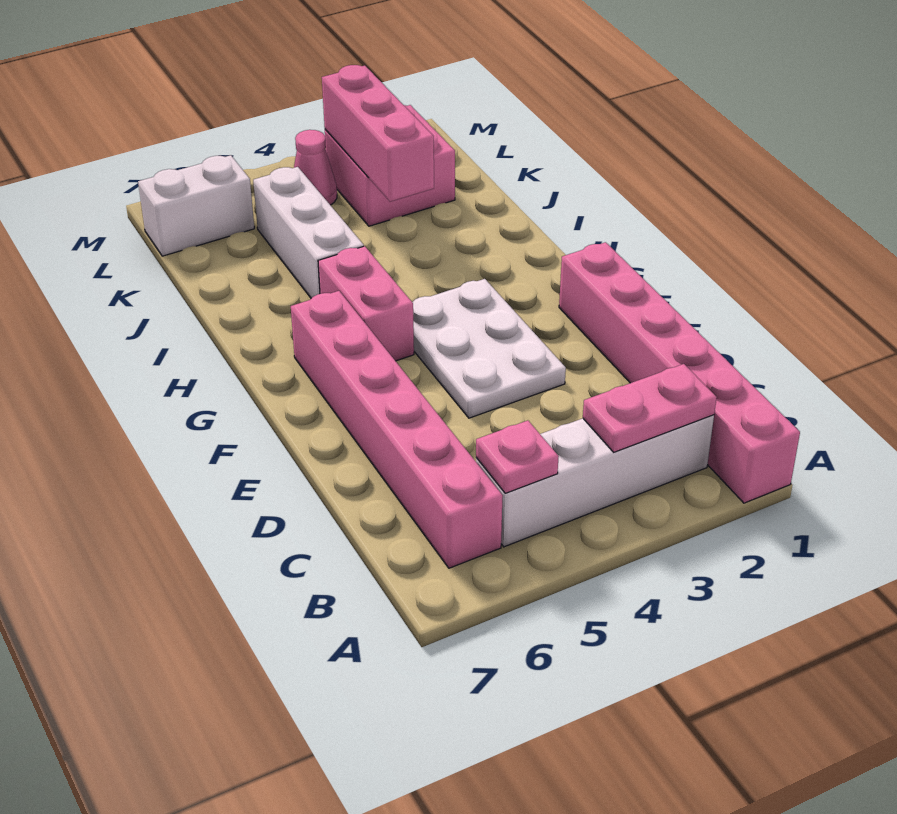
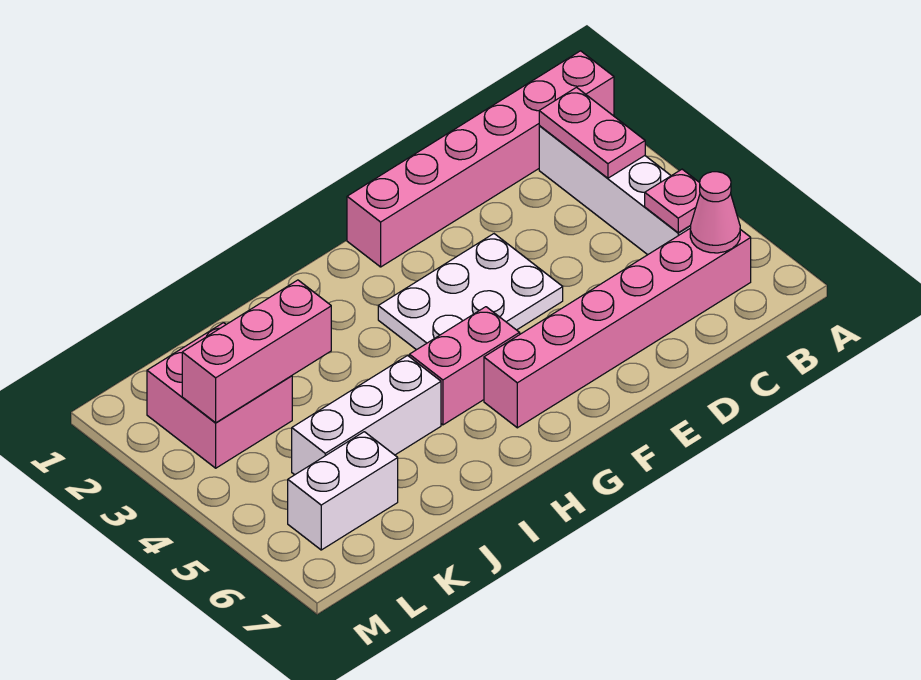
pink 1x1 cone [294,130,337,205] -> pink 1x1 cone moved to [690,172,740,253]
white 1x2 brick [138,155,254,256] -> white 1x2 brick turned to [288,432,398,550]

